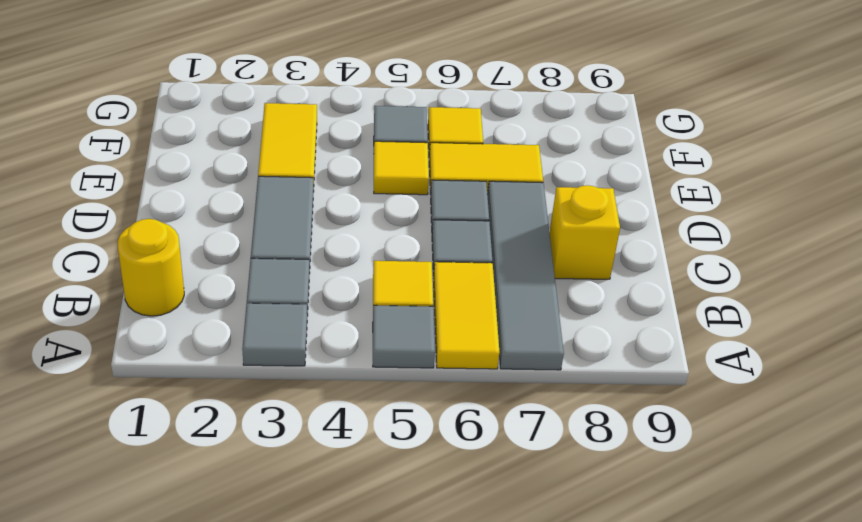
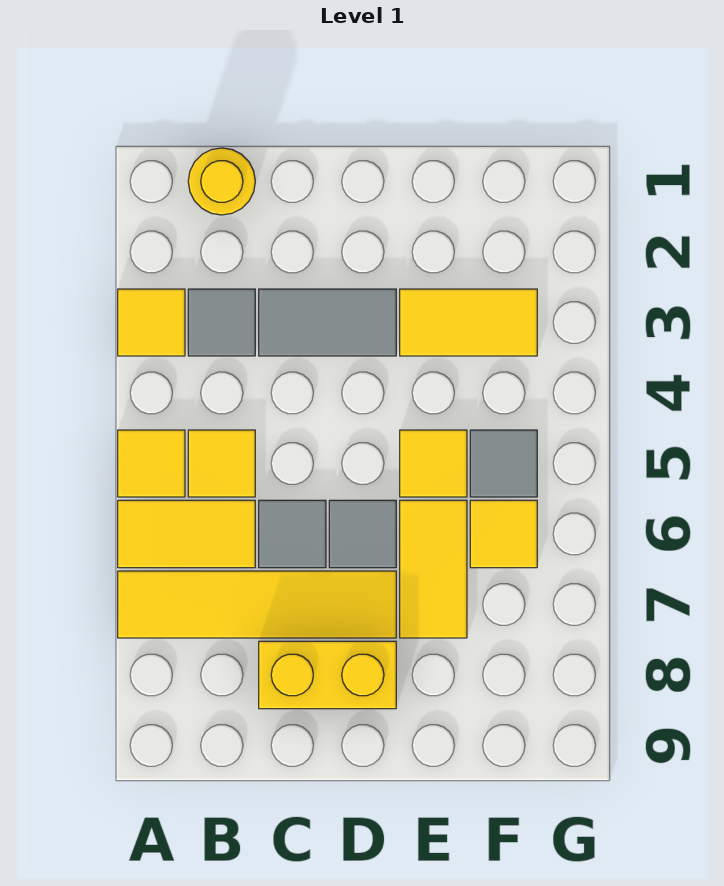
grey 1x1 tile [242,303,307,366] -> yellow 1x1 tile [118,289,185,356]
grey 1x1 tile [373,305,435,368] -> yellow 1x1 tile [118,430,185,497]
grey 1x4 tile [488,181,564,370] -> yellow 1x4 tile [118,571,396,638]
yellow 1x1 brick [549,185,620,279] -> yellow 1x2 brick [259,641,396,709]

